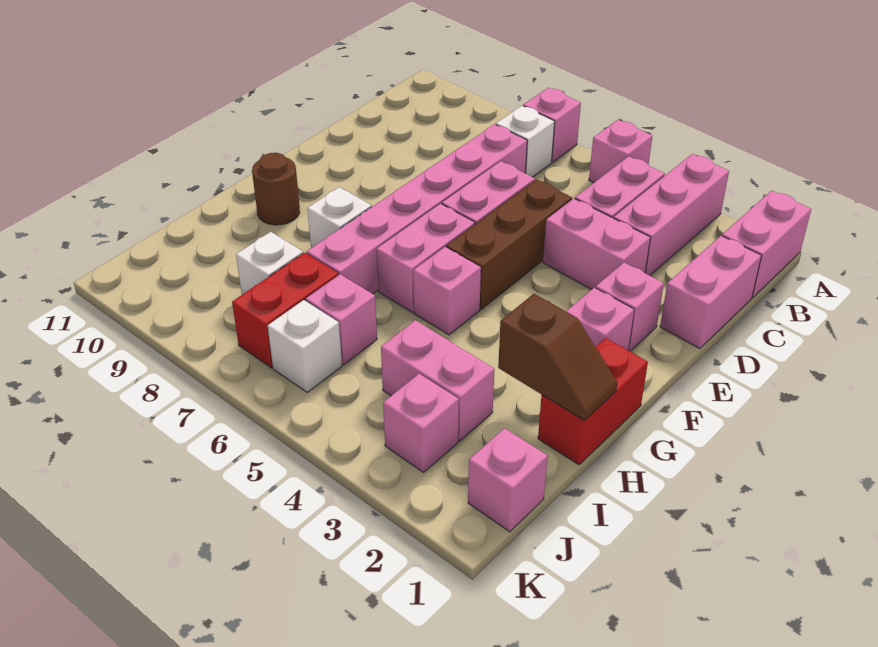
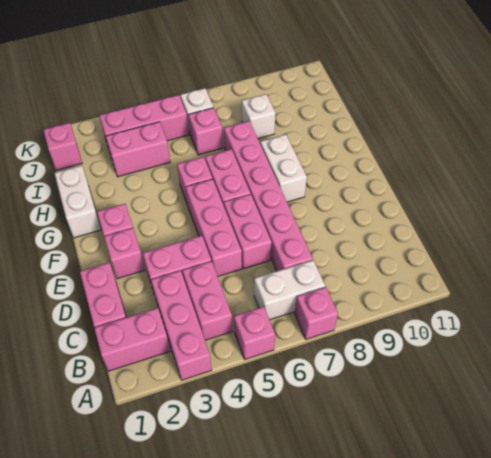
pink 1x2 brick [722,191,811,298] -> pink 1x2 brick turned to [94,308,170,371]
white 1x1 brick [496,106,555,177] -> white 1x2 brick [254,260,325,320]
brown 1x3 brick [446,179,572,309] -> pink 1x3 brick [186,179,242,276]
red 1x2 brick [538,338,648,465] -> white 1x2 brick [55,165,101,238]
white 1x1 brick [307,187,372,248] -> white 1x2 brick [260,134,307,202]
brown 1x1 round brick [252,153,300,225] -> none
brown 1x2 slope [498,294,617,420] -> none
red 1x2 brick [232,253,339,368] -> none
pink 1x1 brick [383,374,459,472] -> pink 1x3 brick [99,95,189,152]

